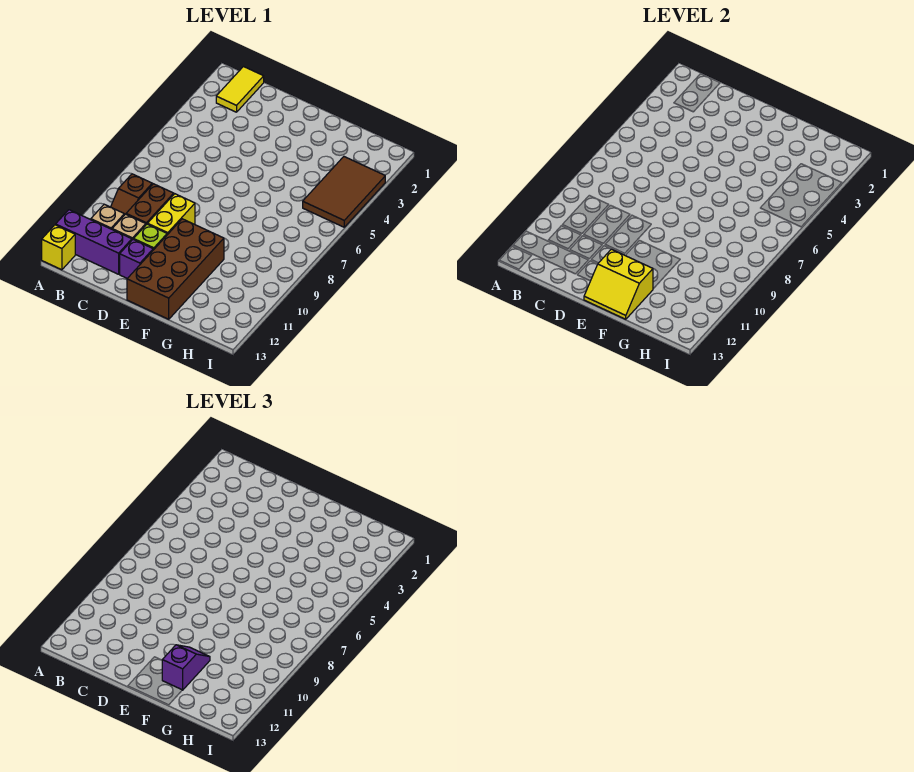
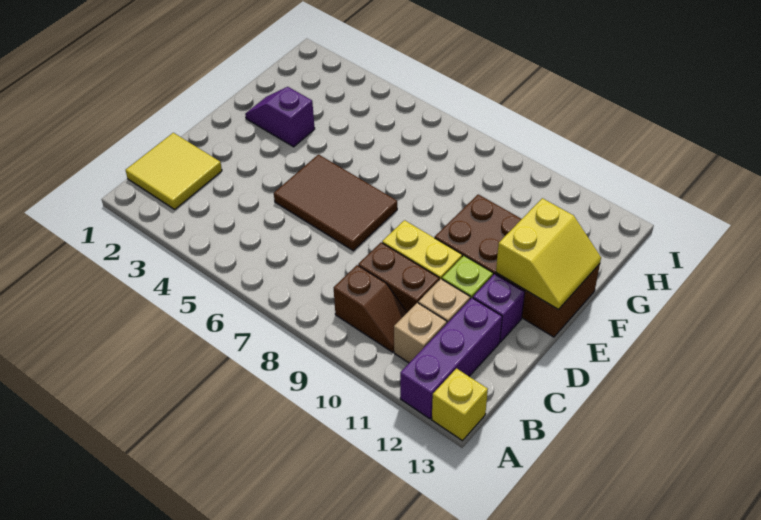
yellow 1x2 tile [216,67,264,112] -> yellow 2x2 tile [126,133,222,209]
purple 1x2 slope [162,645,210,690] -> purple 1x2 slope moved to [245,87,315,147]
brown 2x3 tile [303,157,385,227] -> brown 2x3 tile moved to [274,155,397,251]

